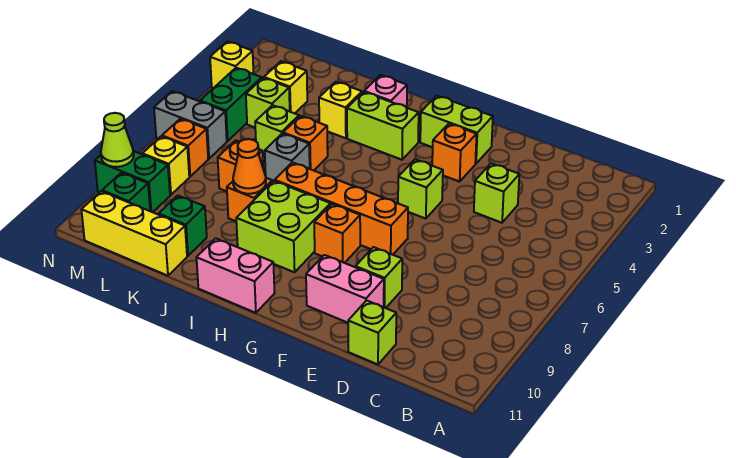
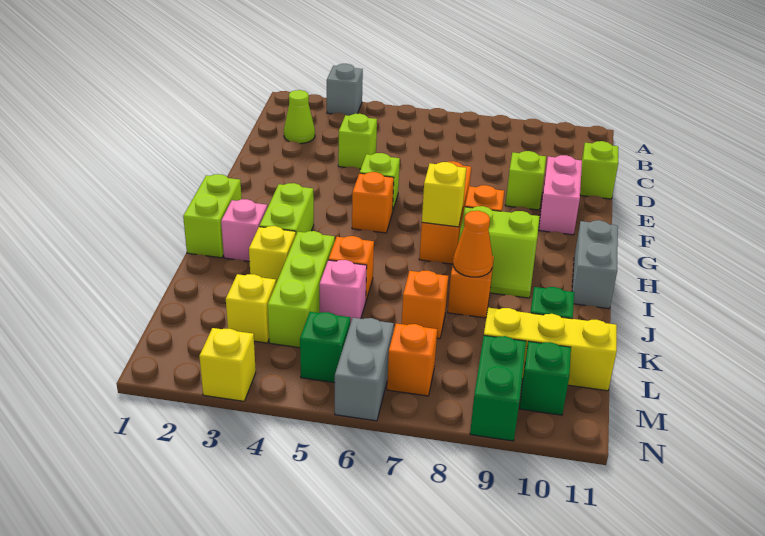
lime 1x2 brick [420,96,493,164] -> lime 1x2 brick moved to [183,174,242,258]
orange 1x1 brick [432,124,477,182] -> orange 1x1 brick moved to [352,172,394,233]
orange 1x4 brick [275,162,408,255] -> orange 1x3 brick [419,161,471,264]
lime 2x2 brick [236,181,331,272] -> lime 2x2 slope [459,206,540,298]
pink 1x2 brick [196,238,275,313] -> grey 1x2 brick [572,220,618,309]
grey 1x1 brick [265,133,310,182] -> grey 1x1 brick moved to [327,64,363,116]
lime 1x1 brick [255,105,299,156] -> pink 1x1 brick [320,260,367,324]
yellow 1x3 brick [81,191,187,276] -> yellow 1x3 brick turned to [484,308,617,391]
lime 1x1 brick [246,78,290,127] -> lime 1x3 brick [268,231,335,348]
green 1x2 brick [200,68,262,141] -> green 1x1 brick [300,312,350,383]
yellow 1x1 brick [142,136,189,195] -> yellow 1x1 brick moved to [422,162,466,227]
lime 1x1 cone [101,113,134,167] -> lime 1x1 cone moved to [284,90,315,144]

